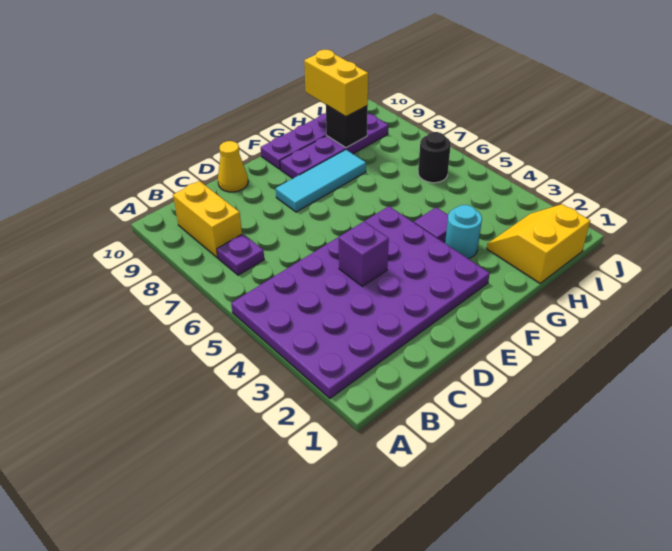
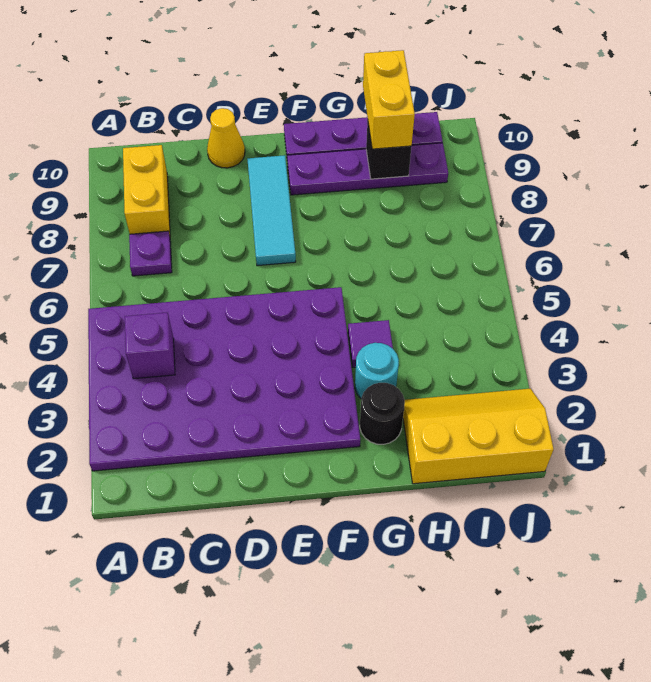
purple 1x1 brick [339,221,389,286] -> purple 1x1 brick moved to [125,313,175,379]
cyan 1x3 tile [276,150,366,212] -> cyan 1x3 tile turned to [247,155,296,266]
yellow 2x2 slope [487,204,590,283] -> yellow 2x3 slope [403,388,554,484]
black 1x1 round brick [418,132,451,183] -> black 1x1 round brick moved to [360,383,405,444]

